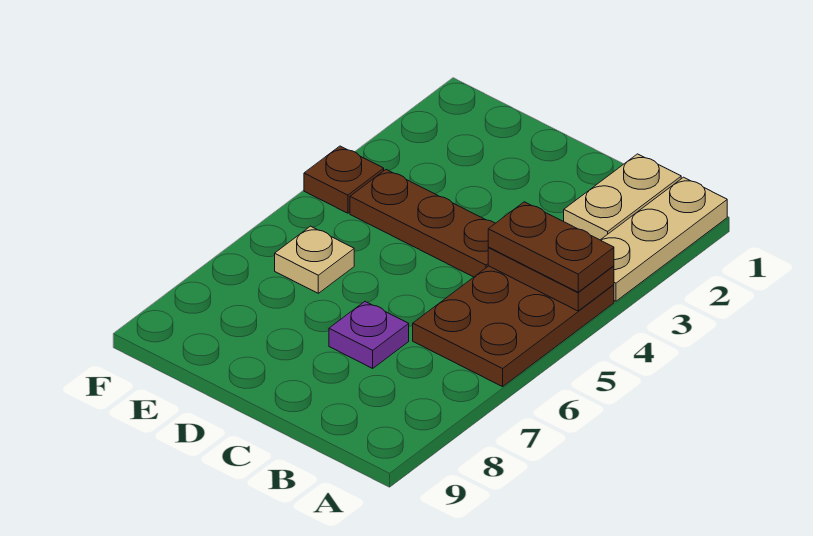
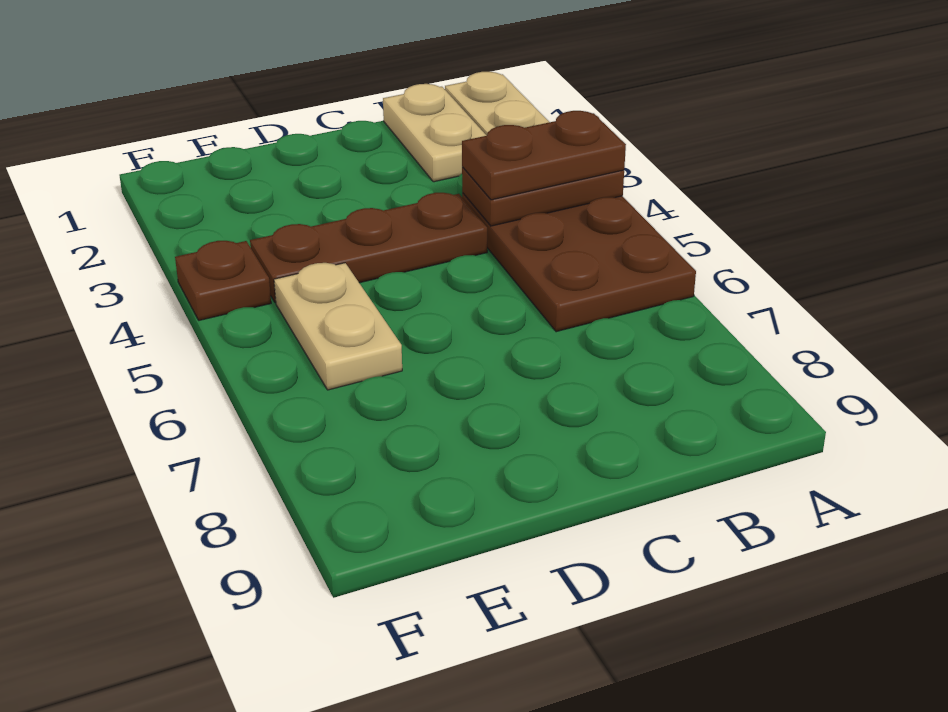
purple 1x1 plate [329,302,409,368] -> none
tan 1x1 plate [275,226,354,293] -> tan 1x2 plate [274,263,402,390]

